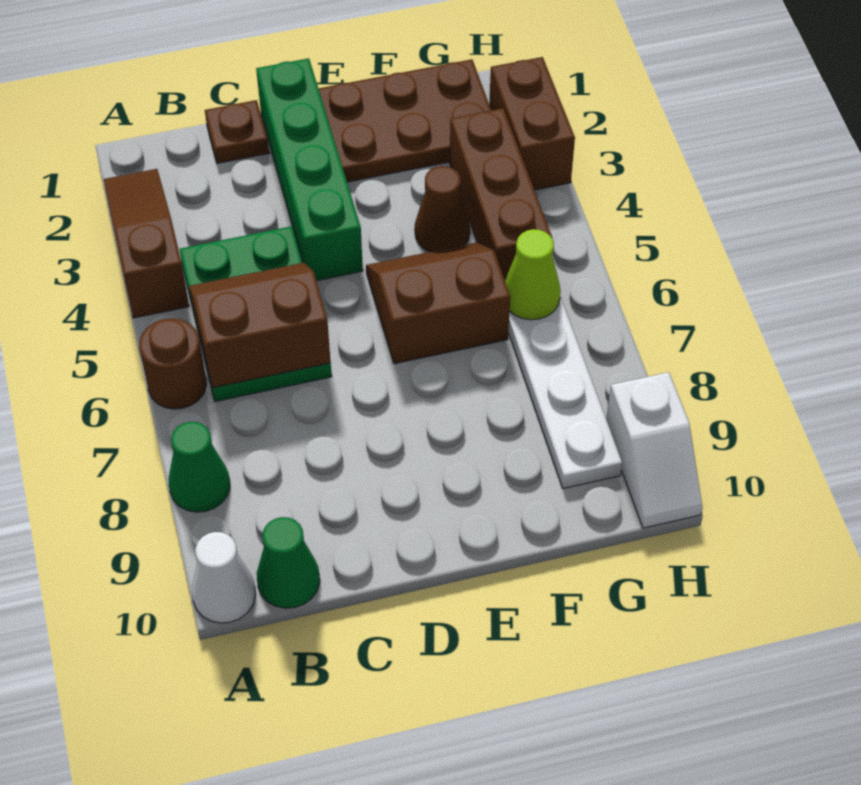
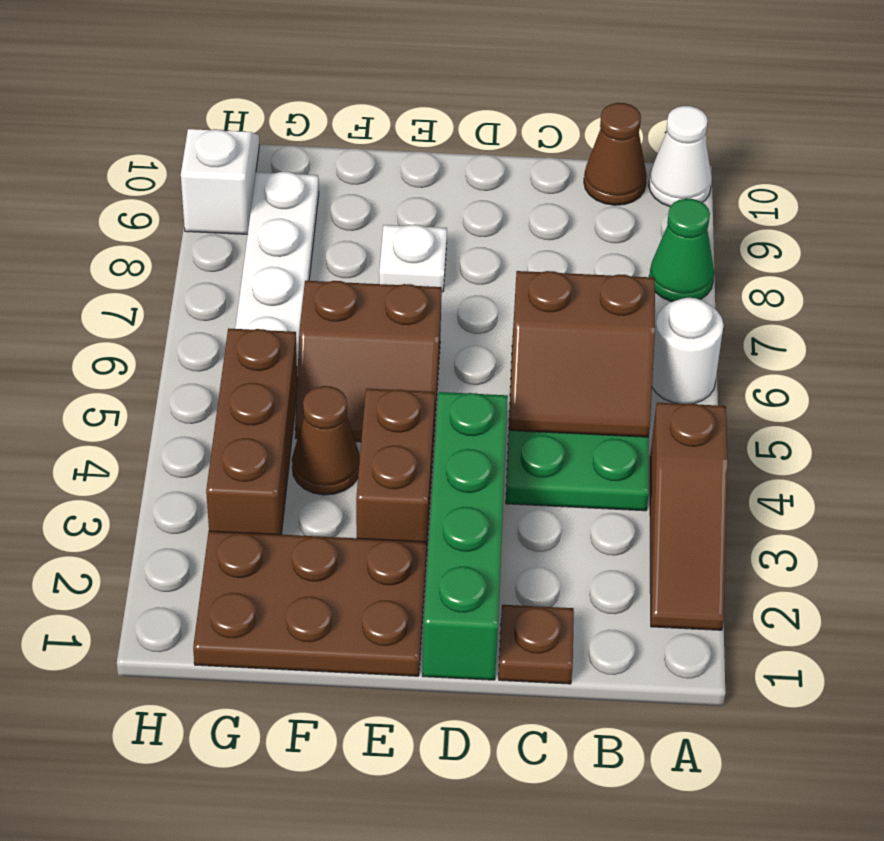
brown 1x1 round brick [139,318,206,409] -> white 1x1 round brick [652,298,724,404]
green 1x1 cone [257,517,320,608] -> brown 1x1 cone [584,103,647,205]
none -> white 1x1 plate [379,225,447,292]
lime 1x1 cone [505,229,561,320] -> none
brown 1x2 brick [489,57,575,190] -> brown 1x2 brick moved to [356,389,435,556]

